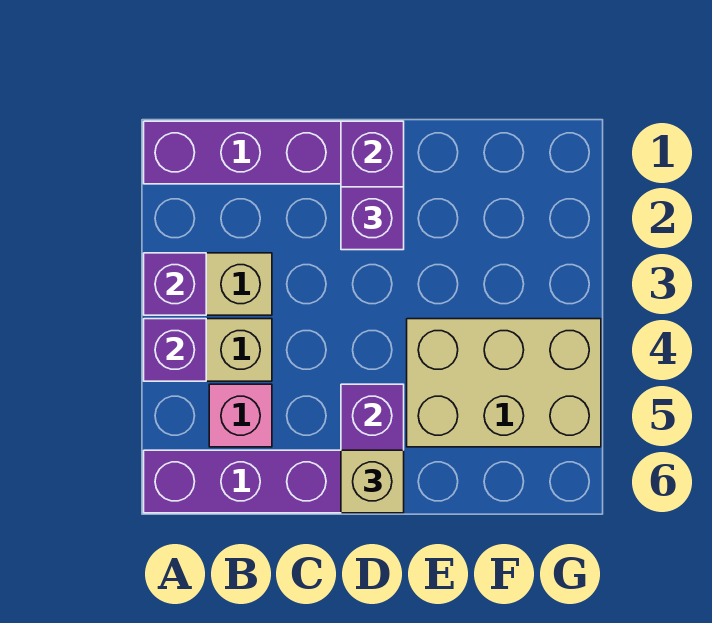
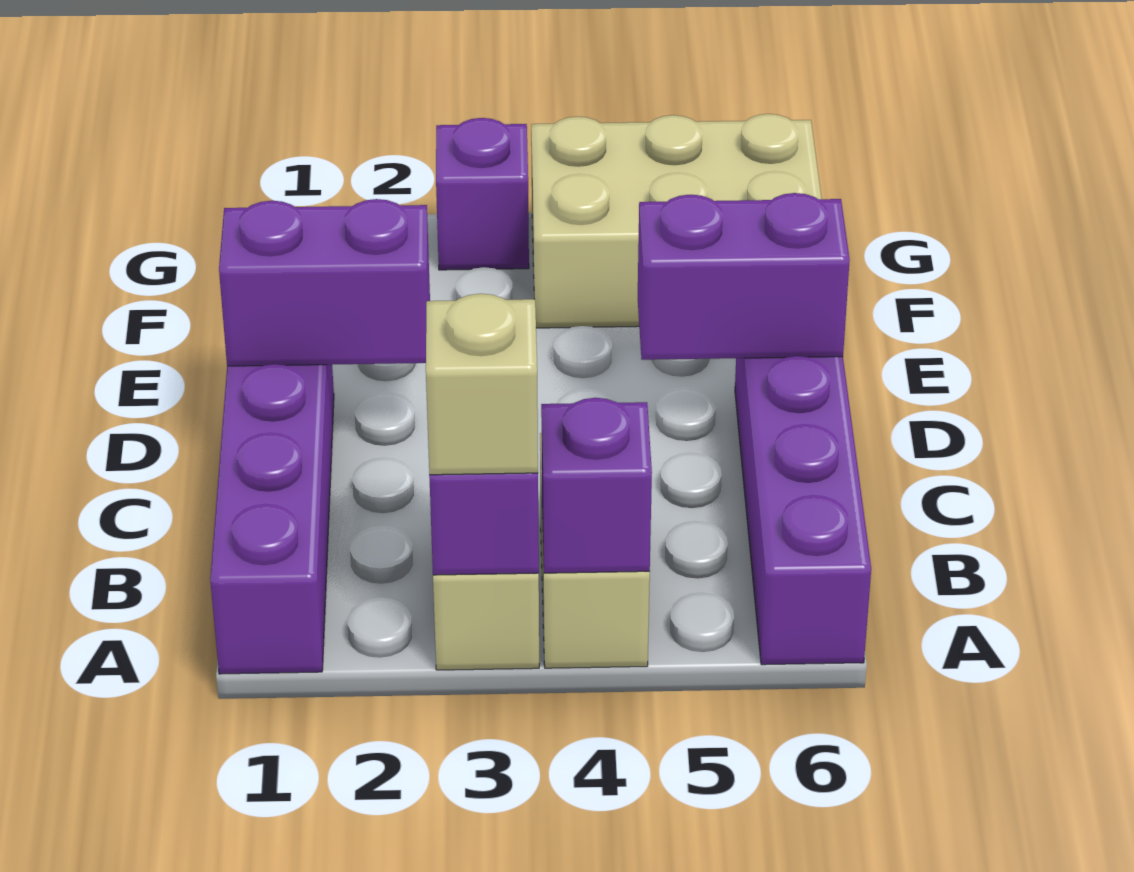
pink 1x1 brick [209,384,272,447] -> none
purple 1x1 brick [341,187,404,250] -> purple 1x1 brick moved to [436,118,529,270]
tan 1x1 brick [341,450,404,513] -> tan 1x1 brick moved to [426,294,538,475]
tan 2x3 brick [407,319,601,447] -> tan 2x3 brick turned to [531,114,822,328]

